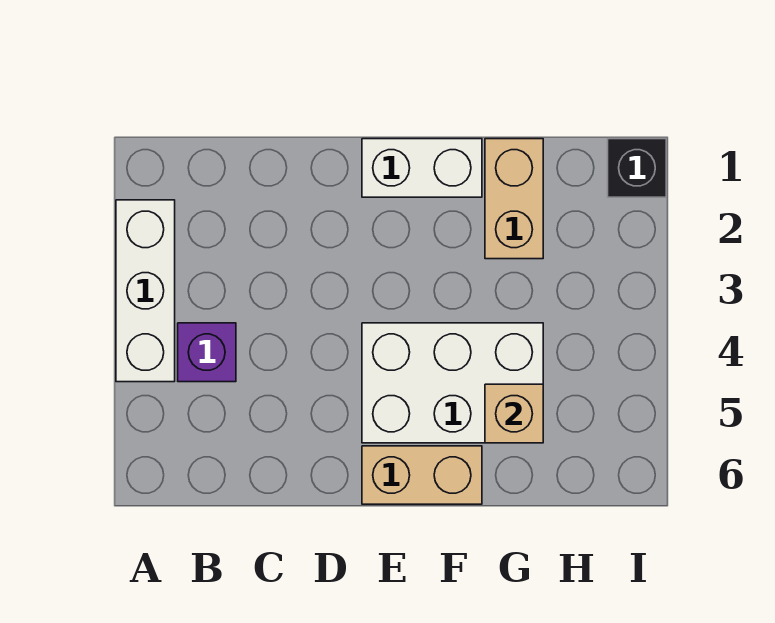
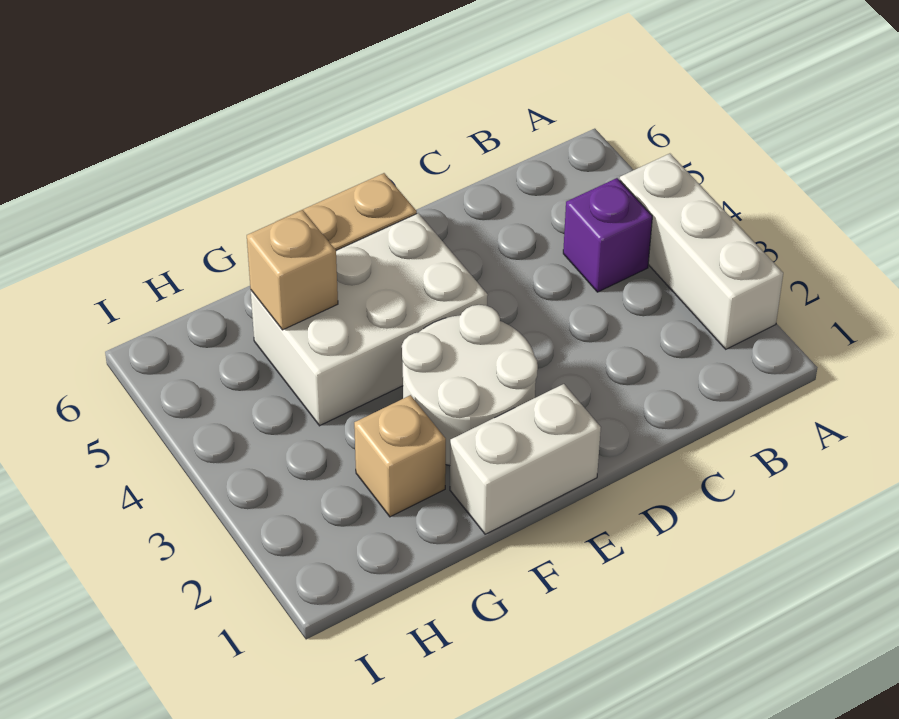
none -> white 2x2 round brick [402,305,538,466]
tan 1x2 brick [485,139,543,259] -> tan 1x1 brick [354,395,446,517]
black 1x1 brick [608,139,666,197] -> none

